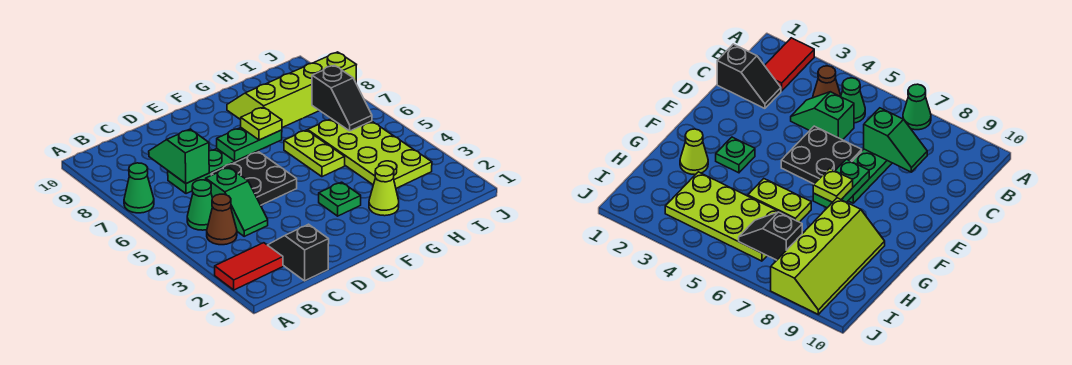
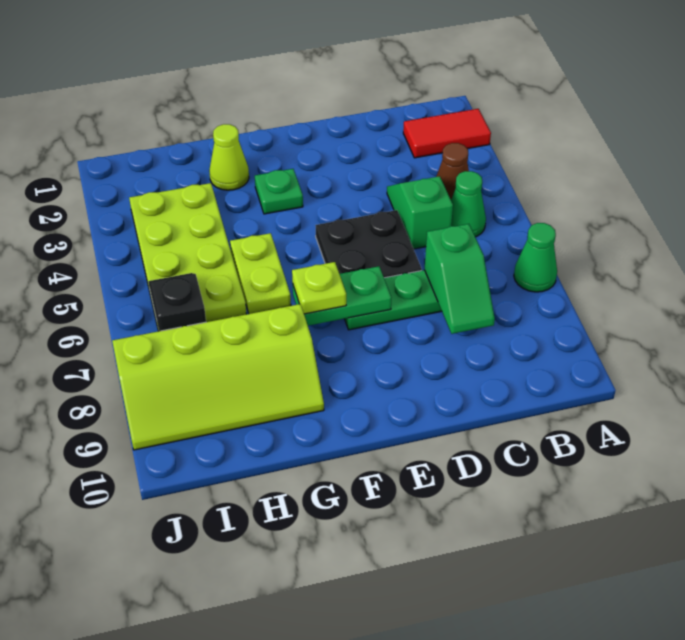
black 1x2 slope [268,224,329,281] -> none

